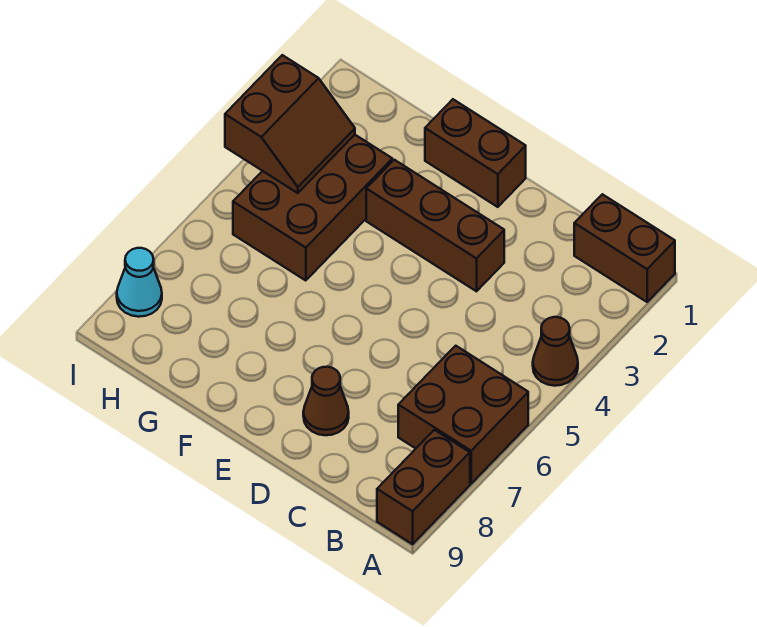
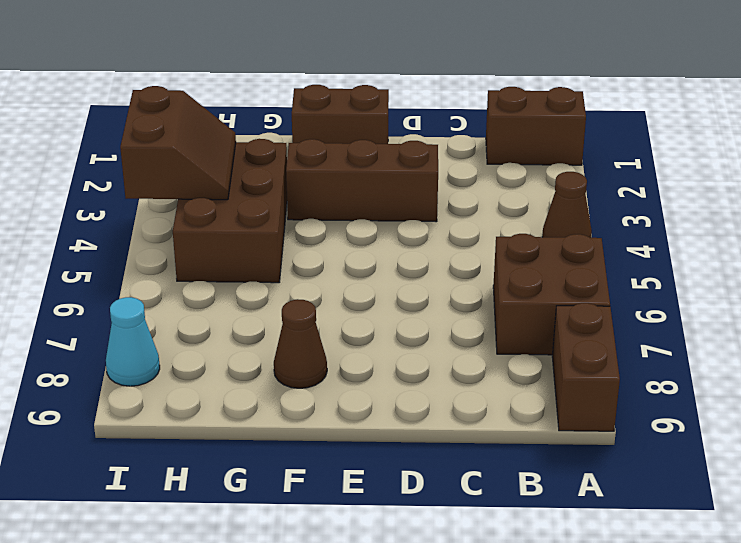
brown 1x1 cone [303,367,349,435] -> brown 1x1 cone moved to [274,299,327,388]

